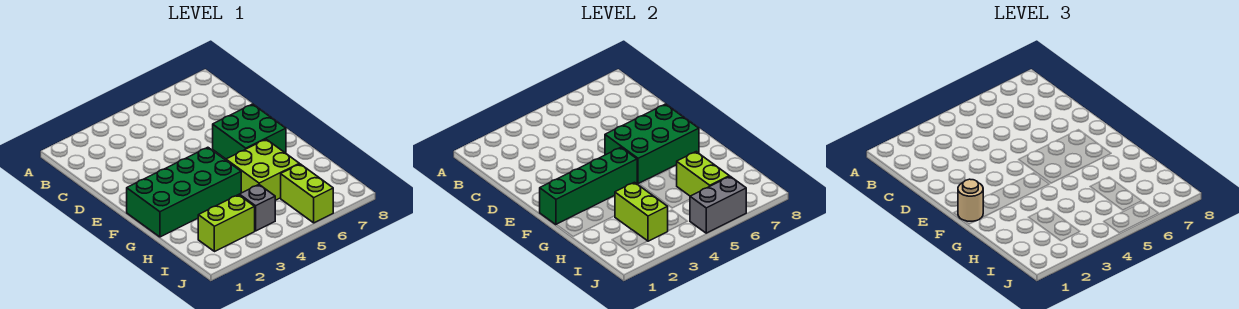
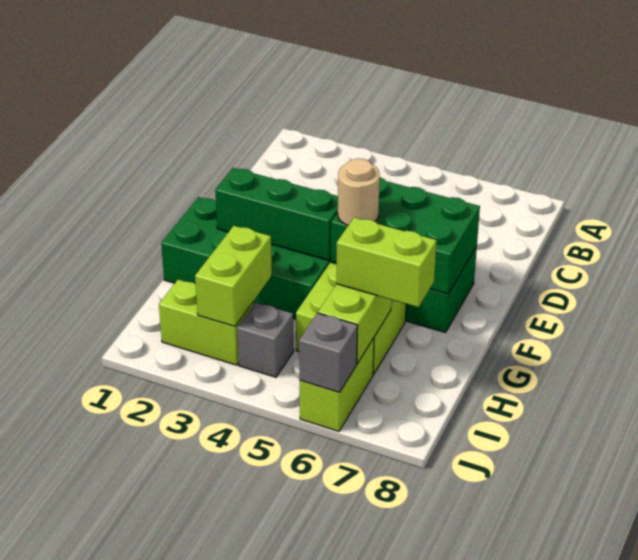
green 1x4 brick [540,147,637,225] -> green 1x3 brick [215,168,338,260]
tan 1x1 round brick [958,179,983,221] -> tan 1x1 round brick moved to [338,158,380,225]
none -> lime 1x2 brick [336,217,437,307]
grey 1x2 brick [690,176,746,233] -> grey 1x1 brick [299,313,358,392]

